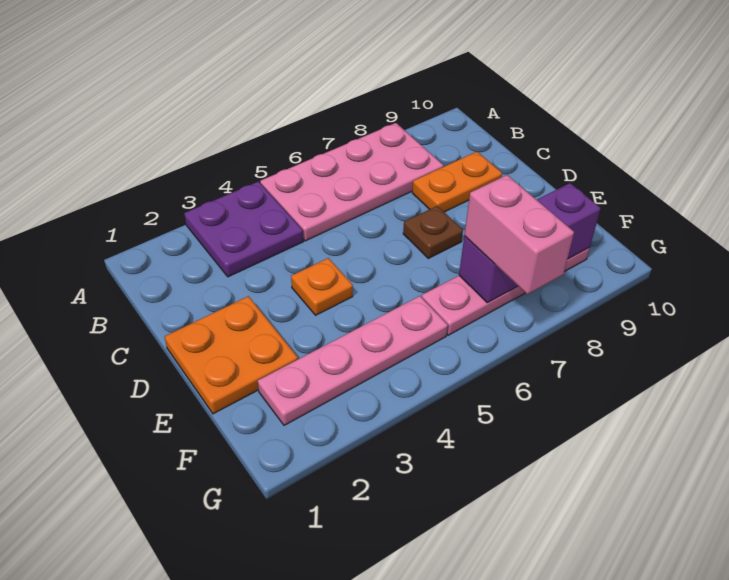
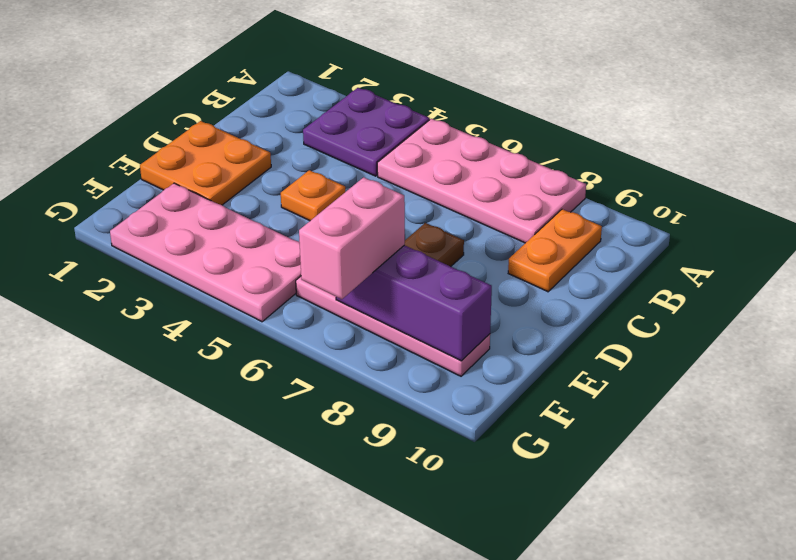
orange 1x2 plate [412,152,502,212] -> orange 1x2 plate turned to [508,209,602,292]
pink 1x4 plate [258,296,448,425] -> pink 2x4 plate [110,183,301,322]

